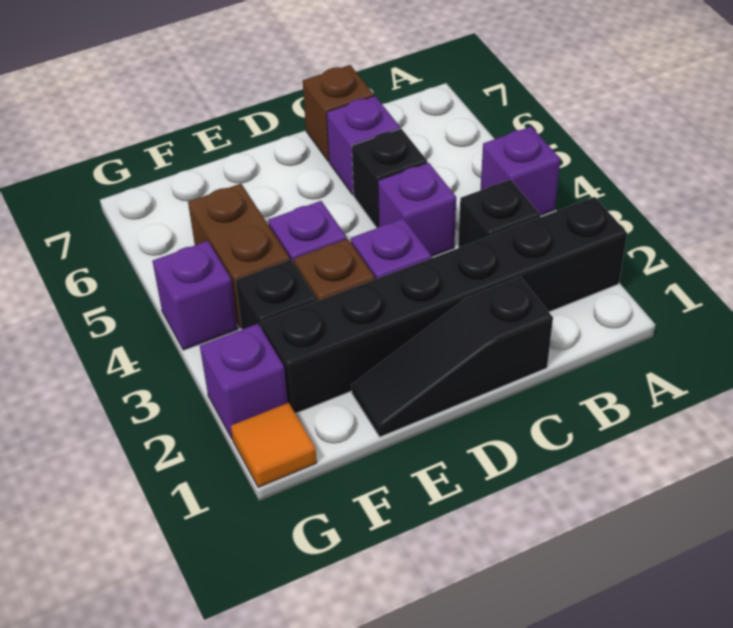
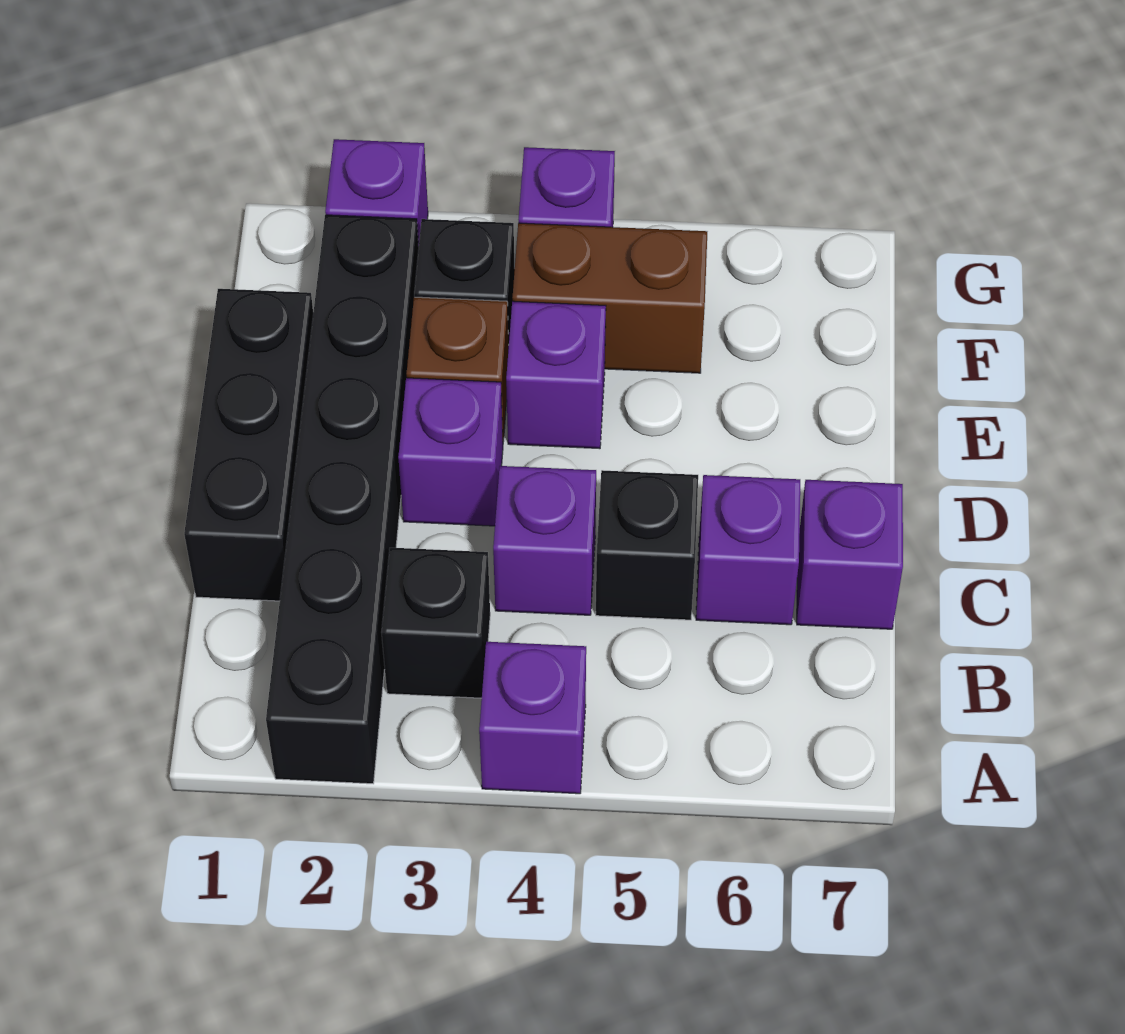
black 1x3 slope [351,277,553,437] -> black 1x3 brick [184,289,313,601]
brown 1x1 brick [303,65,374,161] -> purple 1x1 brick [797,480,903,629]
orange 1x1 tile [231,403,317,487] -> none

